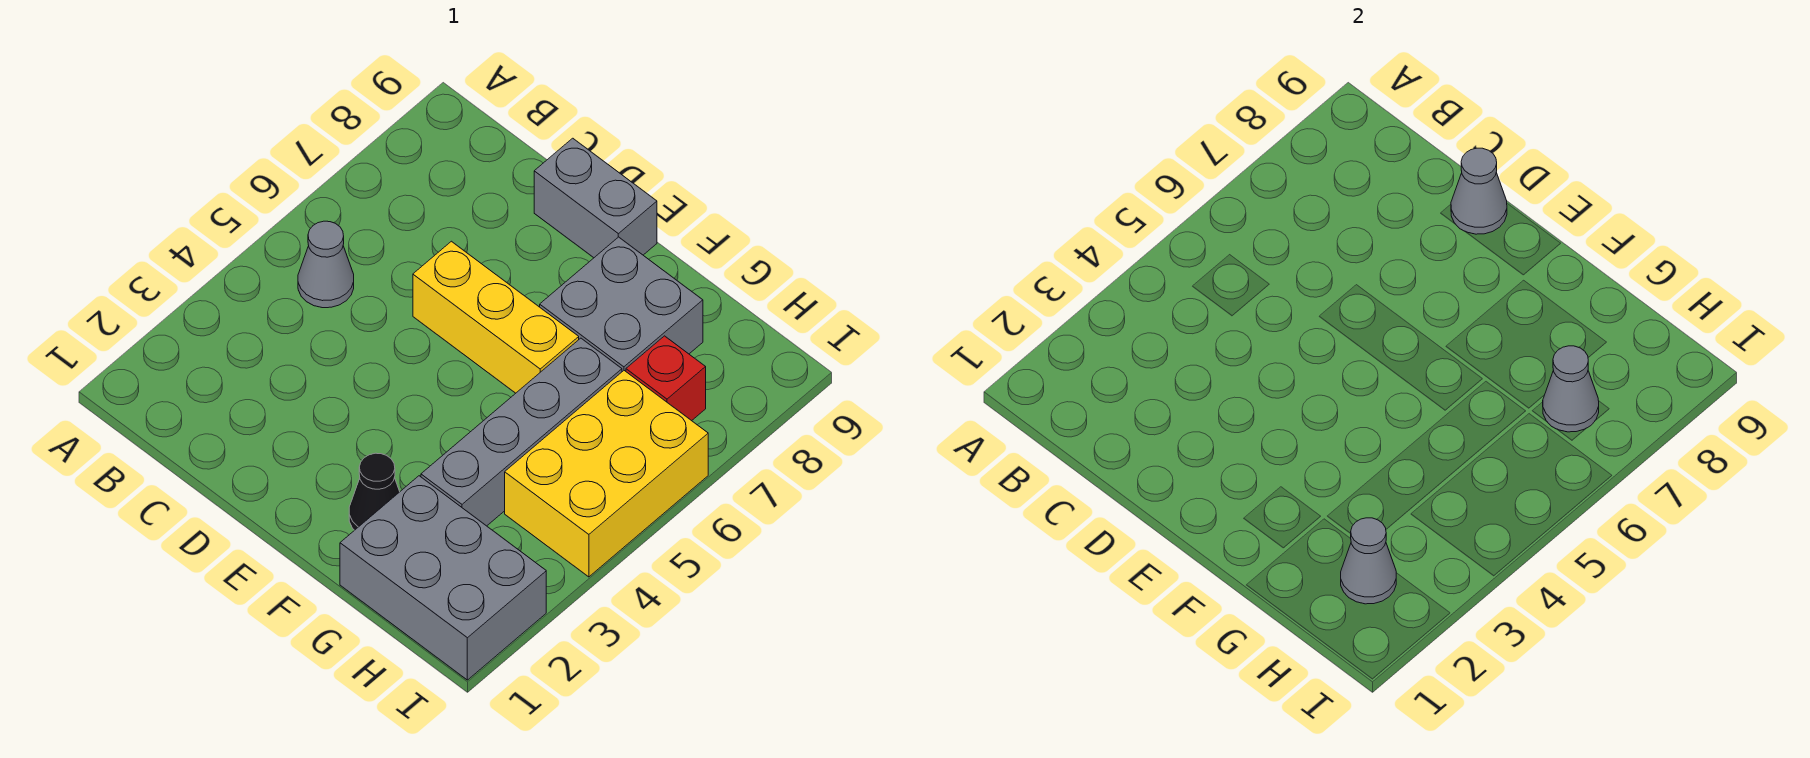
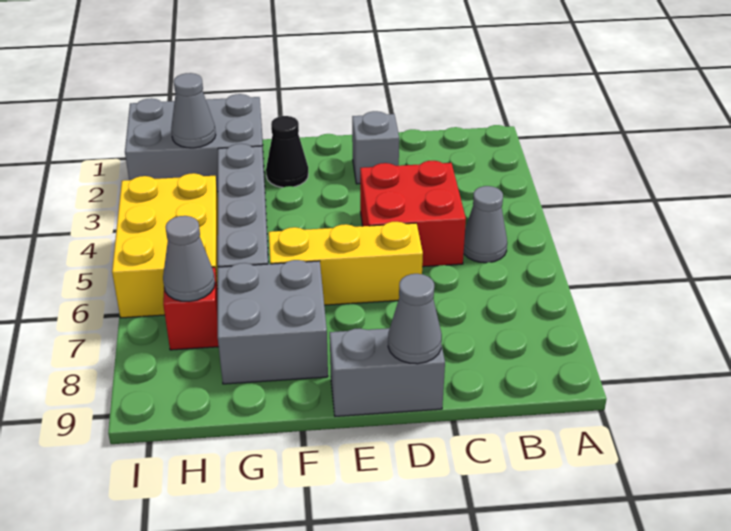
none -> red 2x2 brick [360,161,466,267]
none -> grey 1x1 brick [352,111,399,184]

